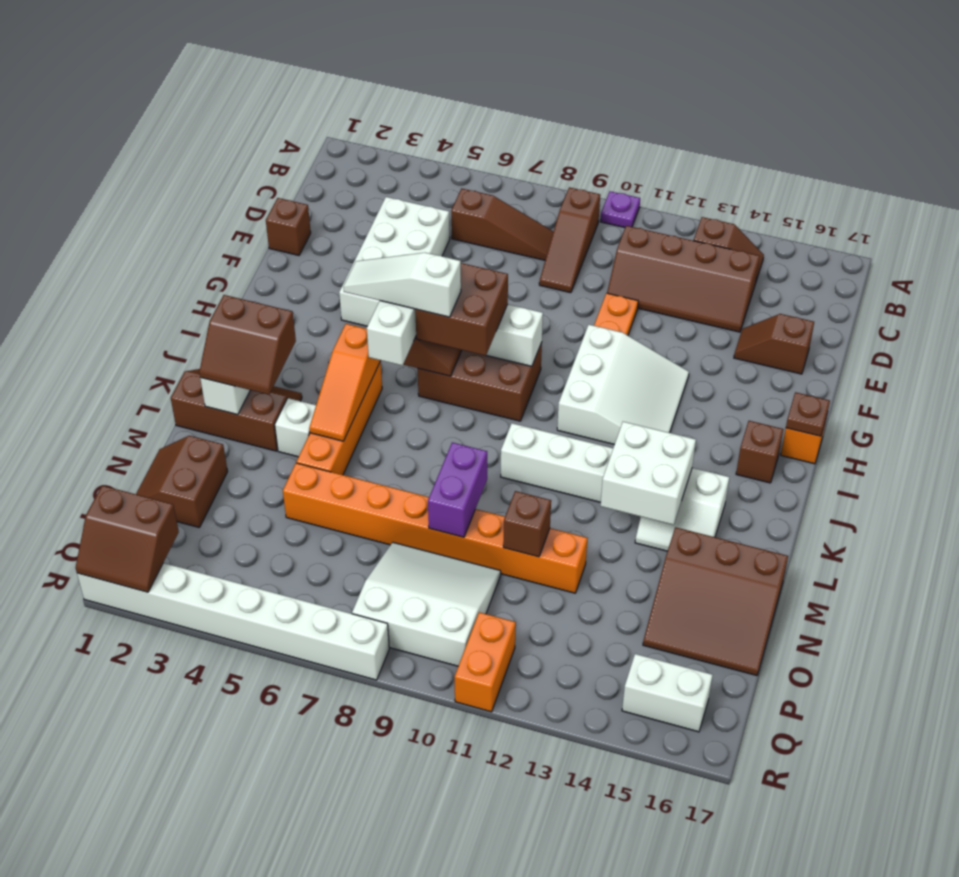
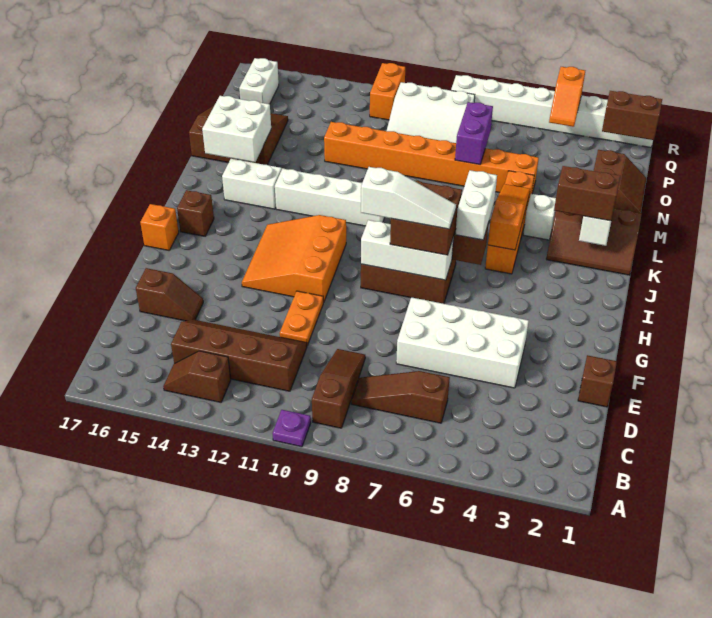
white 2x4 brick [339,197,450,326] -> white 2x4 brick turned to [396,297,529,388]
white 3x3 slope [557,325,689,444] -> orange 3x3 slope [242,215,346,302]
brown 1x1 plate [786,392,830,436] -> none
white 1x3 slope [343,253,461,317] -> white 1x3 slope moved to [361,167,456,229]
white 2x2 brick [600,422,696,525] -> white 2x2 brick moved to [202,96,271,162]
purple 1x2 brick [428,442,487,537] -> purple 1x2 brick moved to [455,102,493,165]
brown 1x1 brick [503,491,551,557] -> none
none -> orange 1x2 slope [549,67,585,127]
white 1x2 brick [622,654,712,732] -> white 1x2 brick turned to [239,58,279,104]

